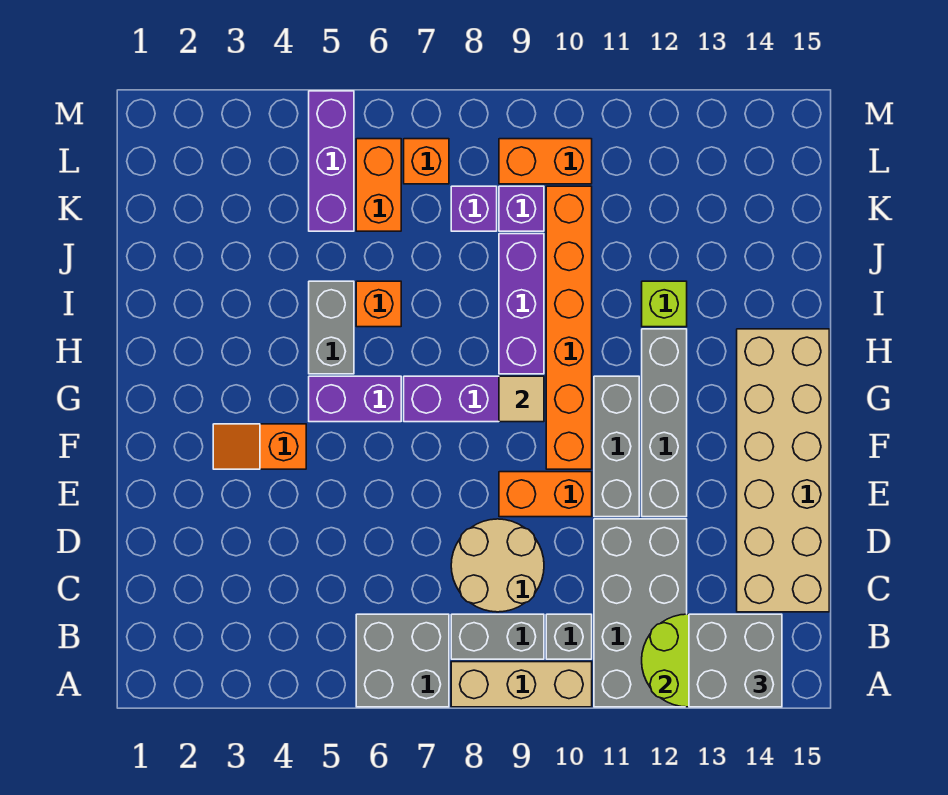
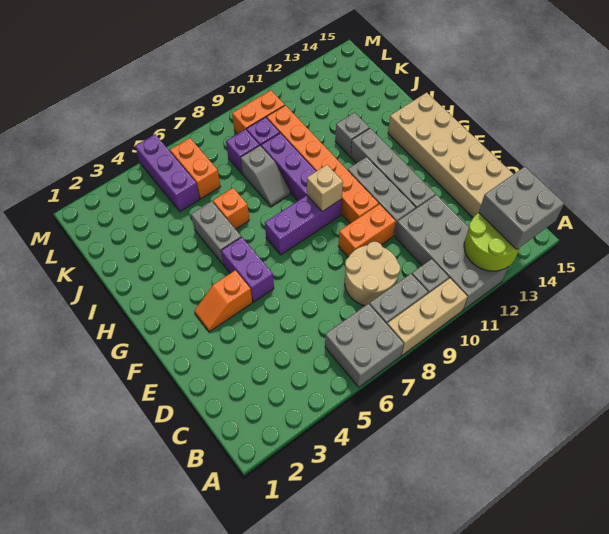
purple 1x2 brick [309,376,401,422] -> purple 1x2 brick turned to [221,237,274,302]
tan 1x1 tile [499,376,544,422] -> tan 1x1 brick [307,165,343,212]
none -> grey 1x2 slope [241,145,290,206]
lime 1x1 brick [642,281,687,327] -> grey 1x1 brick [335,113,369,156]
orange 1x1 brick [404,139,449,184] -> none

